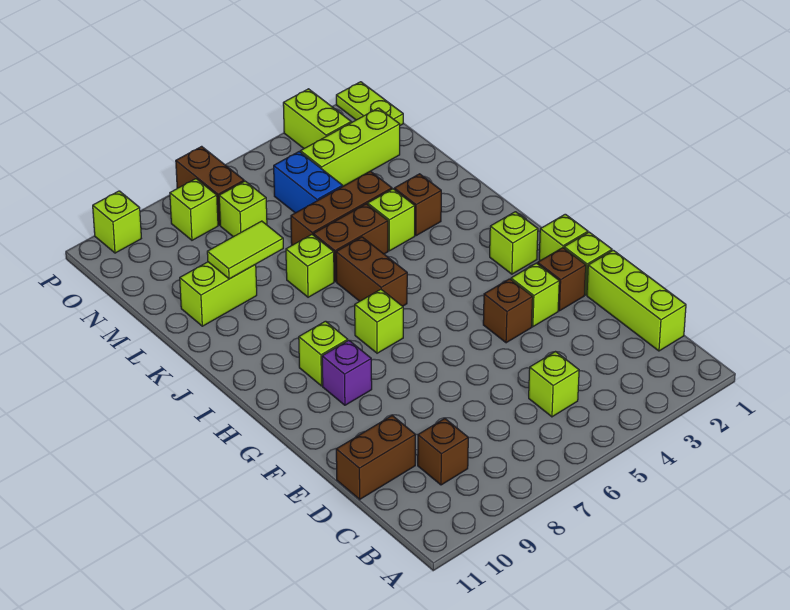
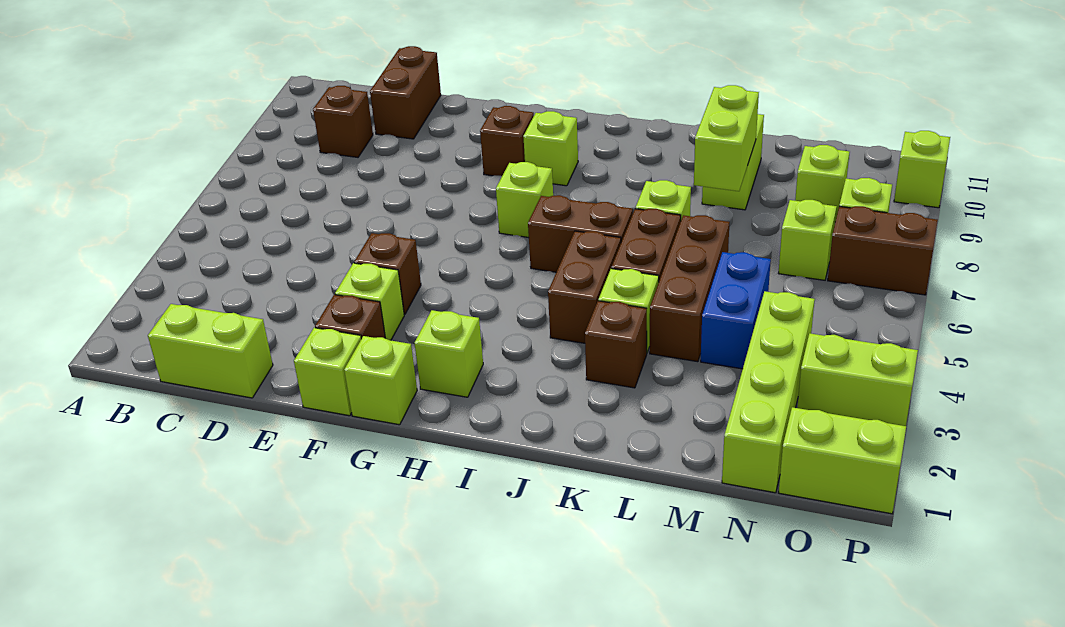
lime 1x3 brick [587,250,686,351] -> lime 1x2 brick [148,304,273,398]
lime 1x1 brick [529,352,579,417] -> lime 1x1 brick moved to [795,145,850,222]
purple 1x1 brick [322,340,372,405] -> brown 1x1 brick [480,106,534,176]
none -> brown 1x2 brick [548,231,621,343]
lime 1x2 tile [207,221,283,279] -> lime 1x2 brick [694,85,759,191]
blue 1x2 brick [274,152,343,213] -> blue 1x2 brick turned to [701,252,771,369]
lime 1x3 brick [300,108,400,186] -> lime 1x4 brick [722,291,815,493]
lime 1x2 plate [336,82,403,125] -> lime 1x2 brick [779,407,906,514]

